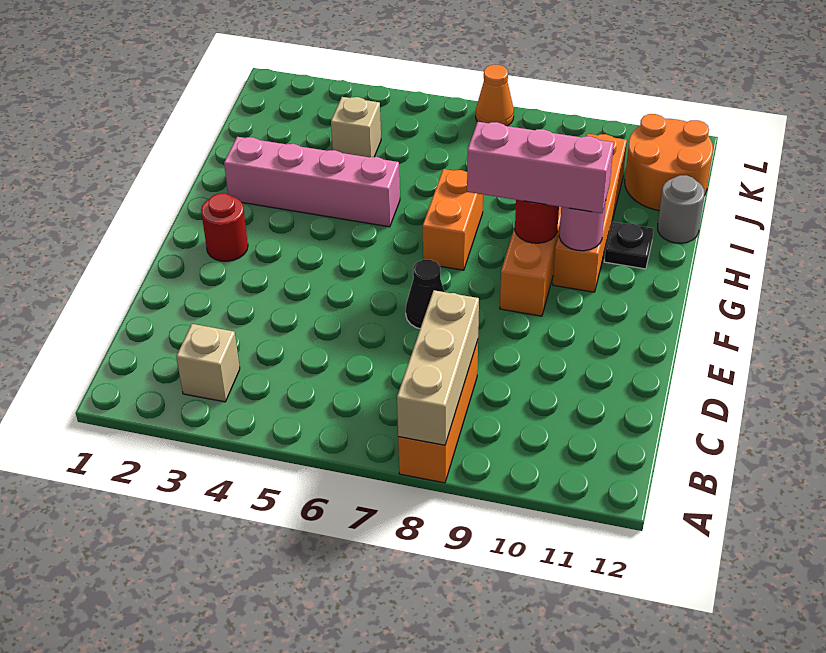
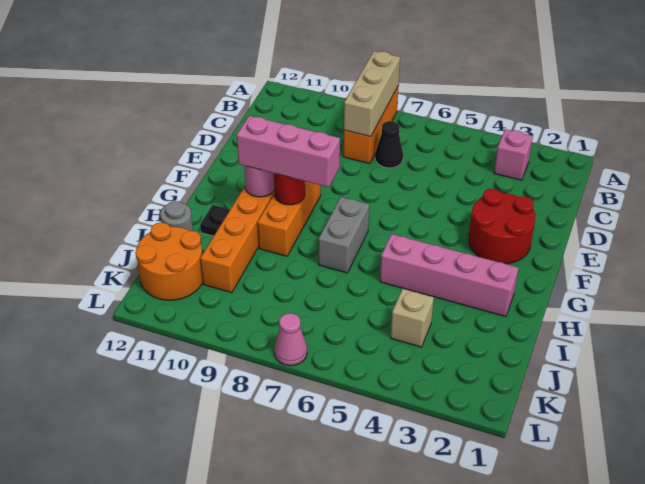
tan 1x1 brick [176,324,240,402] -> pink 1x1 brick [494,129,533,180]
black 1x1 cone [406,260,444,329] -> black 1x1 cone moved to [375,121,403,168]
red 1x1 round brick [201,193,248,261] -> red 2x2 round brick [468,189,535,264]
orange 1x2 brick [423,169,483,270] -> grey 1x2 brick [319,197,369,273]
orange 1x1 cone [476,65,514,126] -> pink 1x1 cone [274,313,307,366]

